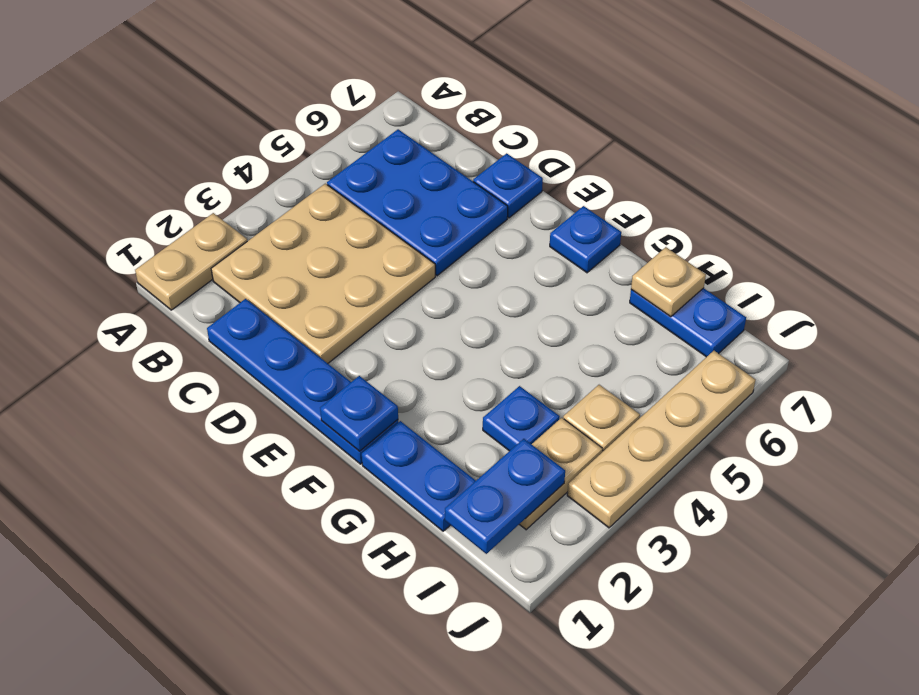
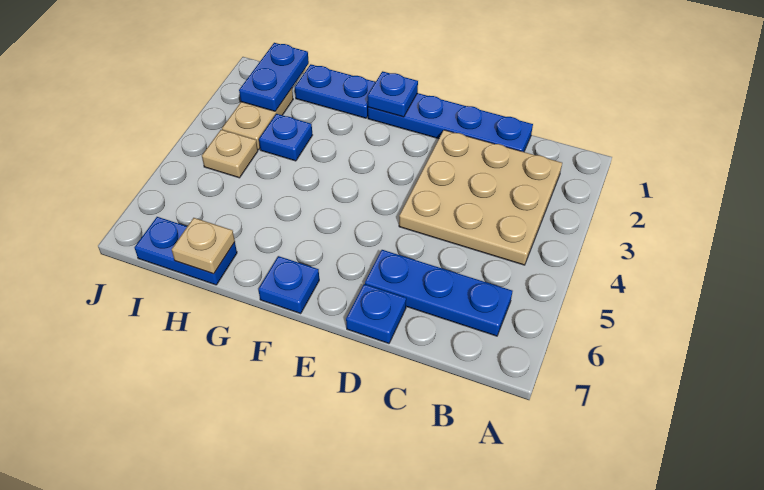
tan 1x2 plate [135,213,247,310] -> none
blue 2x3 plate [327,129,508,276] -> blue 1x3 plate [365,250,512,336]
tan 1x4 plate [567,351,756,528] -> none

